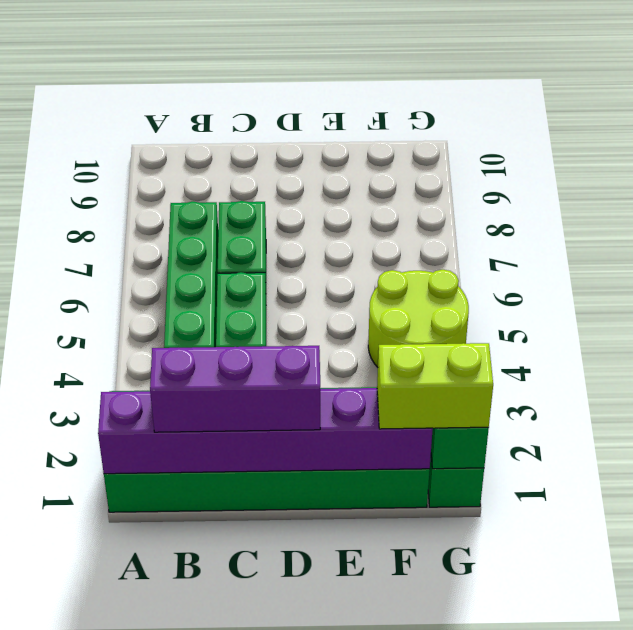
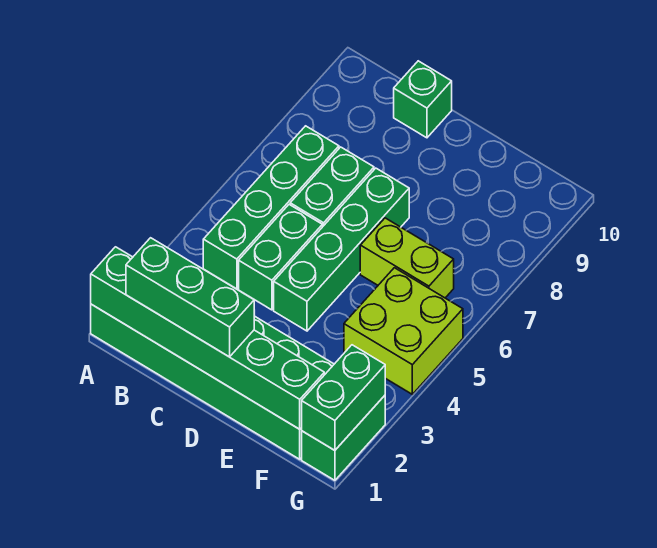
purple 1x6 brick [98,388,433,474] -> green 1x6 brick [91,247,324,429]
purple 1x3 brick [150,346,320,432] -> green 1x3 brick [126,238,254,357]
none -> green 1x1 brick [394,61,452,138]
none -> green 1x4 brick [274,168,409,331]
lime 1x2 brick [377,343,493,429] -> lime 1x2 brick moved to [360,218,454,298]
lime 2x2 round brick [368,270,469,367] -> lime 2x2 brick [344,268,463,394]

